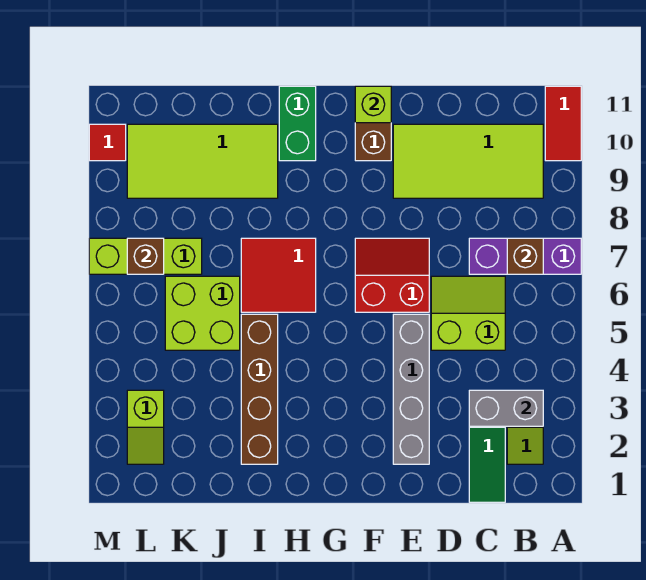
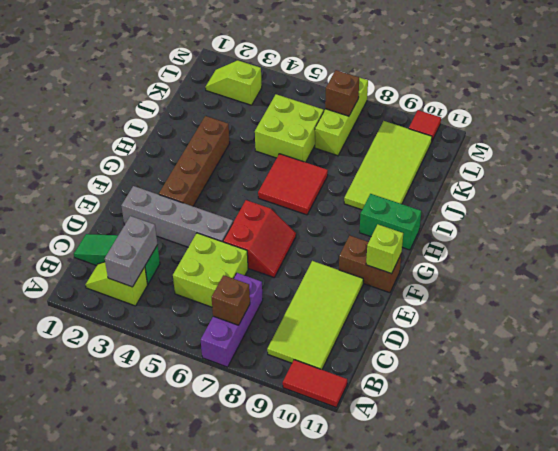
lime 2x2 slope [431,276,505,350] -> lime 2x2 brick [173,233,248,307]
brown 1x4 brick [241,314,278,464] -> brown 1x4 brick turned to [159,116,230,206]

